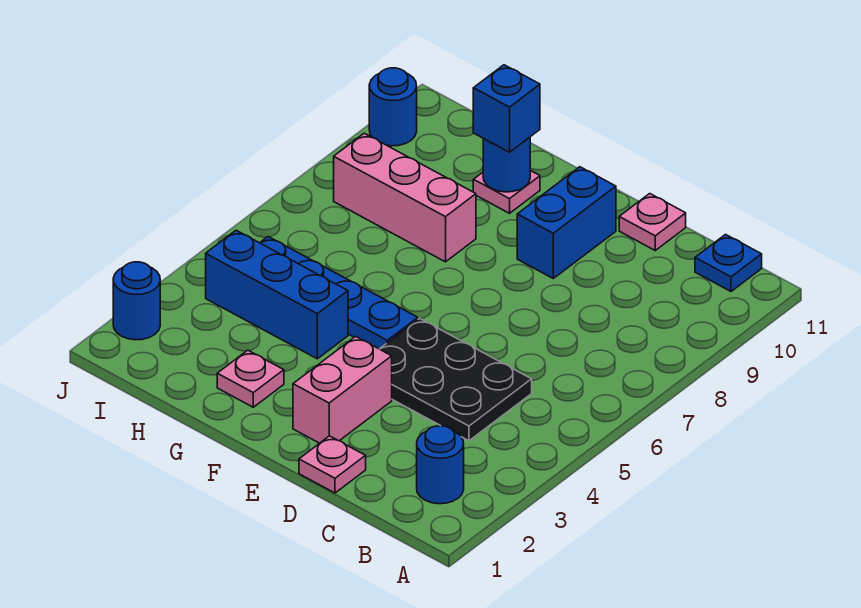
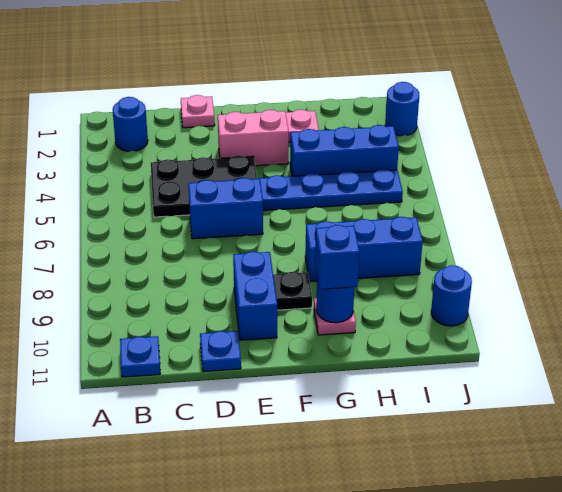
none -> blue 1x2 brick [188,178,263,239]
pink 1x1 plate [619,194,686,250] -> blue 1x1 plate [200,331,241,372]
pink 1x2 brick [293,336,392,443] -> pink 1x2 brick turned to [218,110,289,166]
none -> black 1x1 plate [273,272,312,310]
pink 1x3 brick [334,133,476,262] -> blue 1x3 brick [305,217,423,282]

